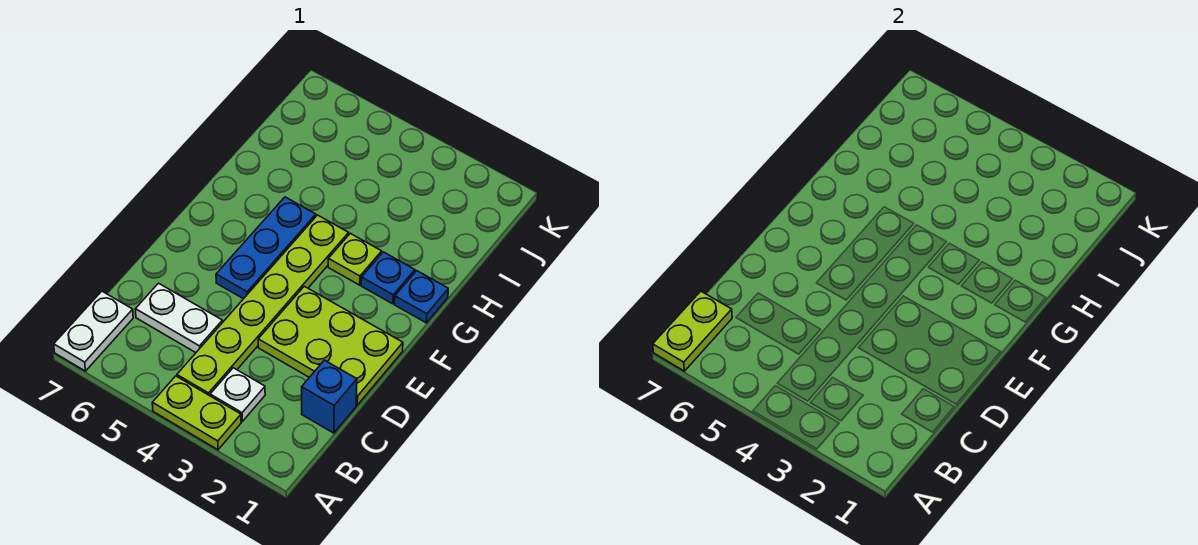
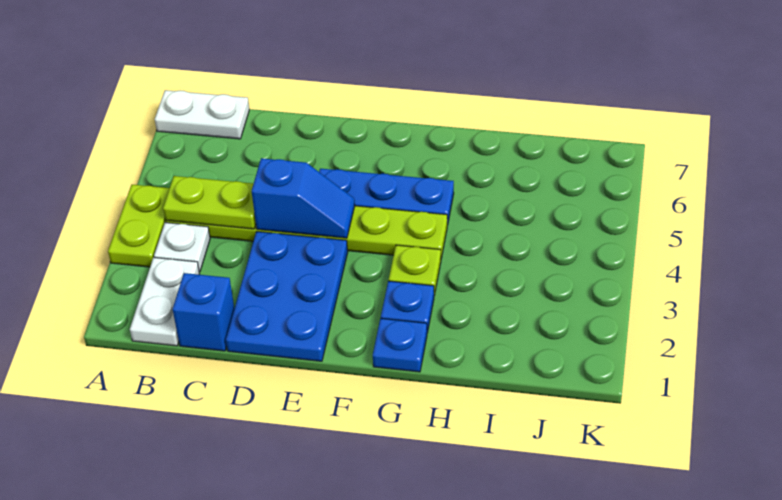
lime 1x2 plate [653,291,732,371] -> lime 1x2 plate moved to [163,176,256,229]
white 1x2 plate [135,283,222,353] -> white 1x2 plate moved to [130,257,199,346]
lime 2x3 plate [258,286,403,405] -> blue 2x3 plate [226,231,348,361]
none -> blue 1x2 slope [252,158,355,238]

